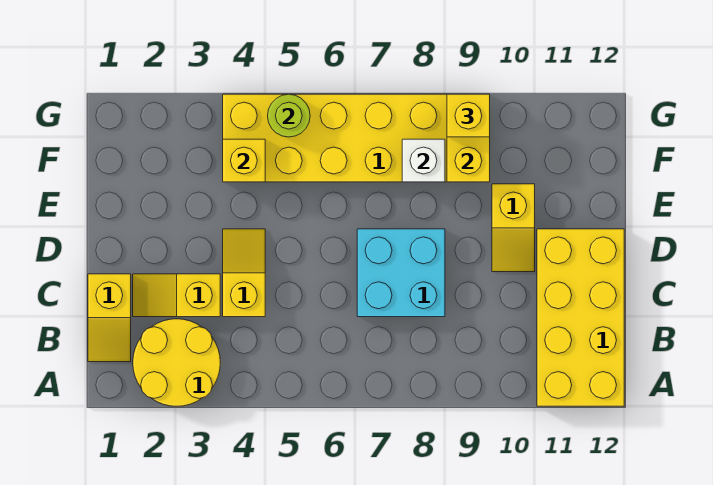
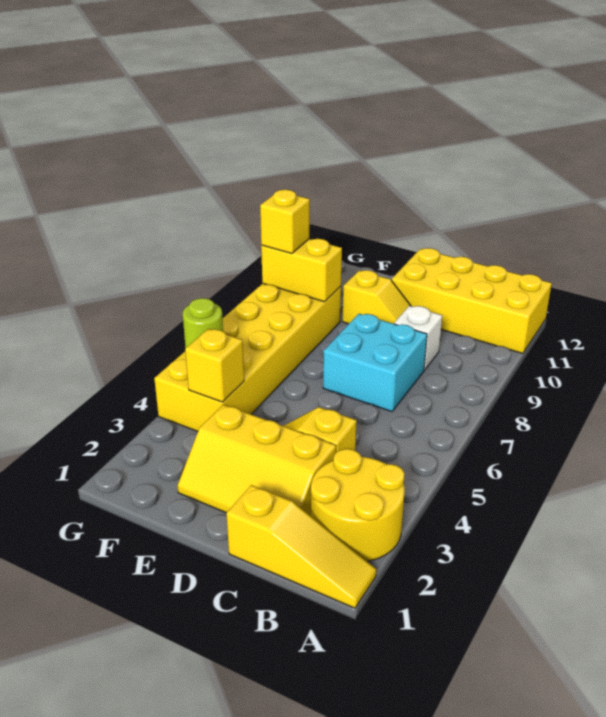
yellow 1x2 slope [88,274,131,362] -> yellow 1x3 slope [226,485,377,608]
yellow 1x2 slope [133,274,220,317] -> yellow 2x3 slope [177,404,336,516]
white 1x1 brick [402,139,445,182] -> white 1x1 brick moved to [394,306,442,370]

